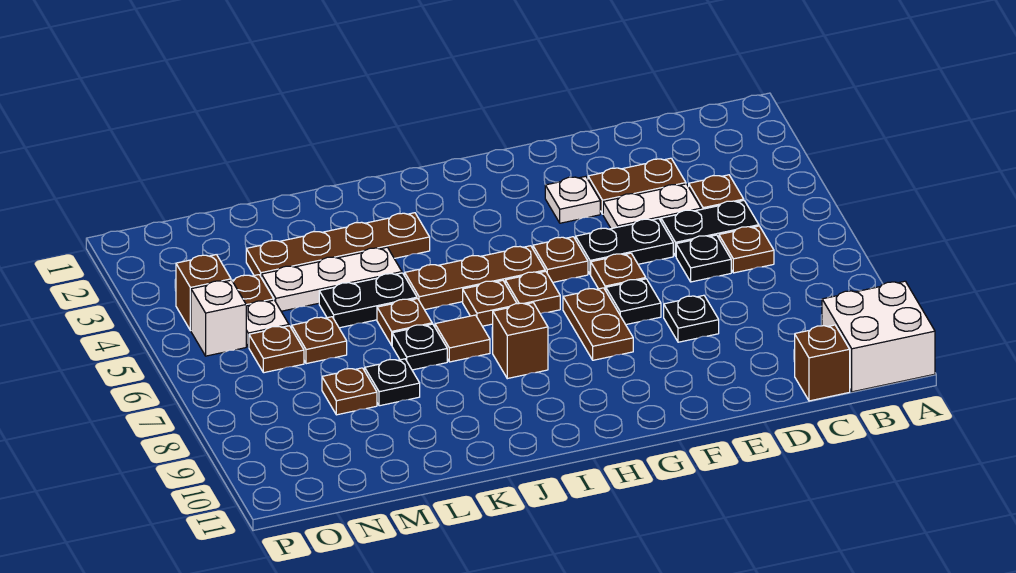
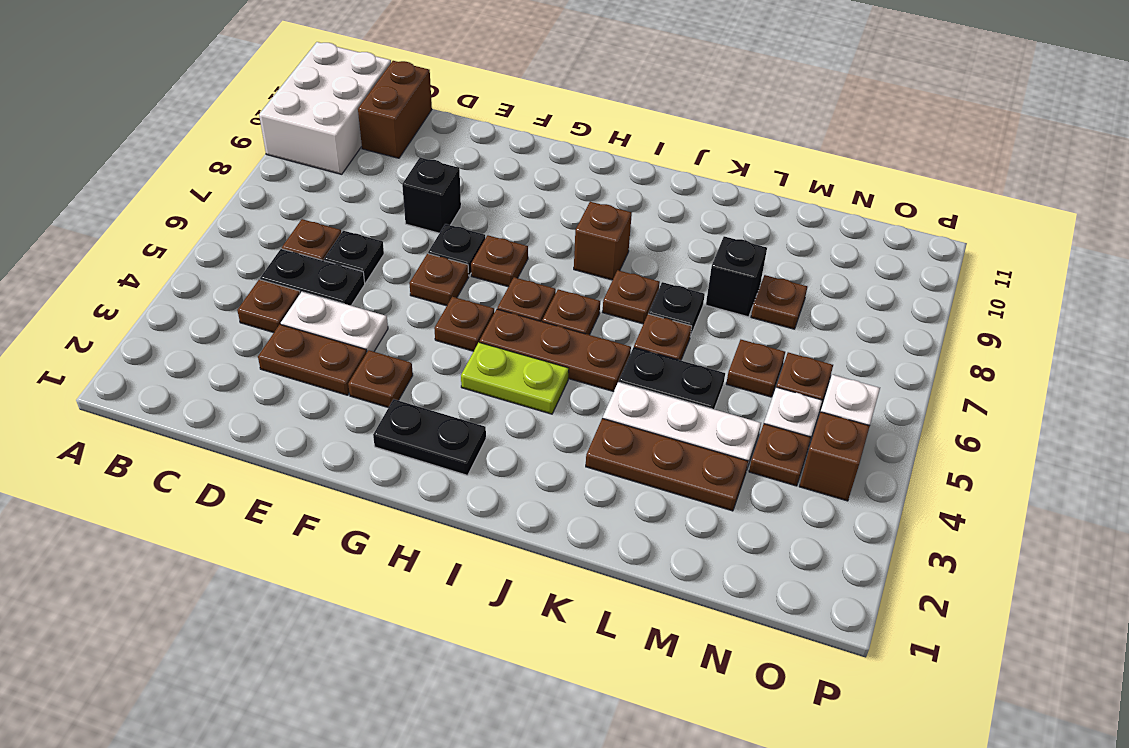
white 2x2 brick [822,281,935,392] -> white 2x3 brick [259,42,391,174]
brown 1x1 brick [795,325,850,401] -> brown 1x2 brick [358,61,432,158]
black 1x2 plate [576,219,673,275] -> black 1x2 plate moved to [373,399,486,475]
black 1x1 plate [664,295,719,342] -> black 1x1 brick [402,158,461,233]
white 1x1 plate [545,176,600,223] -> brown 1x1 plate [348,350,413,408]
brown 1x2 plate [563,288,633,360] -> brown 1x1 plate [471,235,528,287]
none -> lime 1x2 plate [461,342,569,414]
brown 1x4 plate [246,213,430,276] -> brown 1x3 plate [586,418,748,511]
brown 1x1 tile [435,315,490,362] -> brown 1x1 plate [603,270,660,324]
black 1x1 plate [365,359,420,406] -> black 1x1 brick [706,236,767,317]

